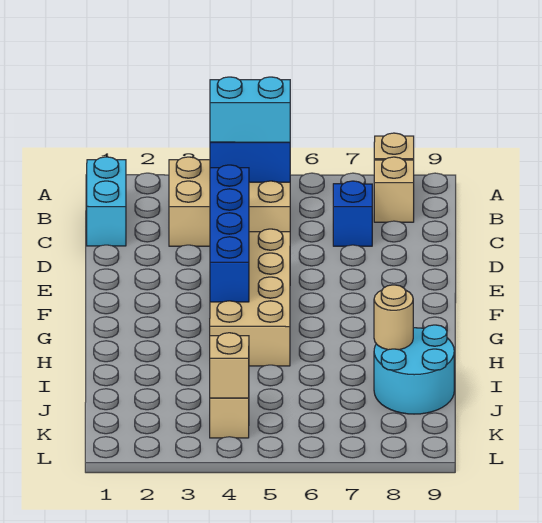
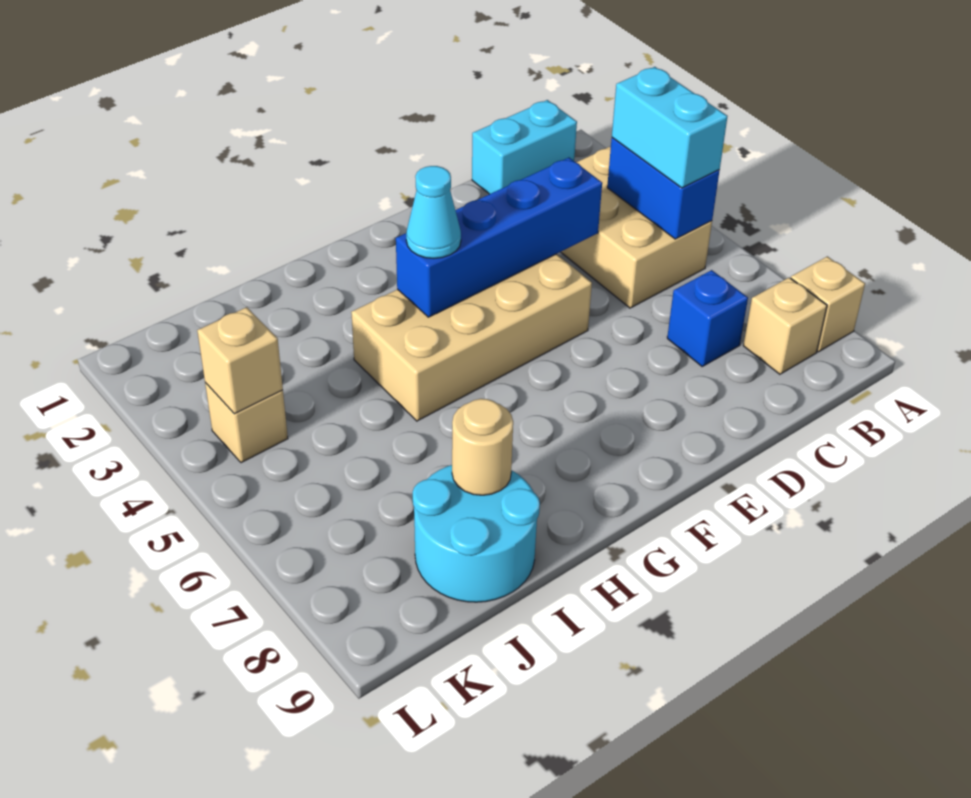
none -> cyan 1x1 cone [406,166,461,258]

